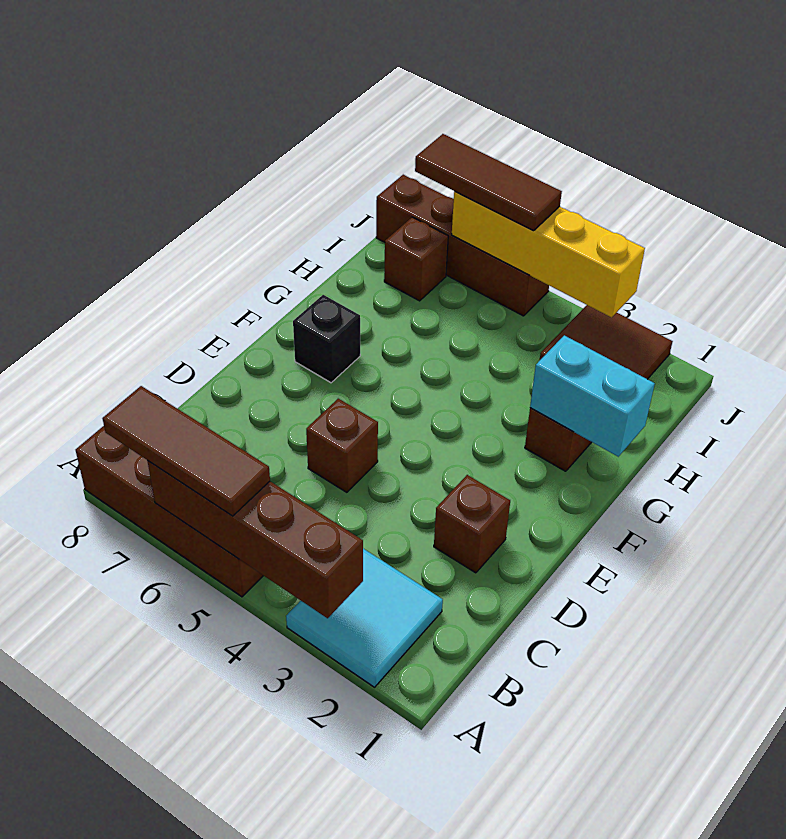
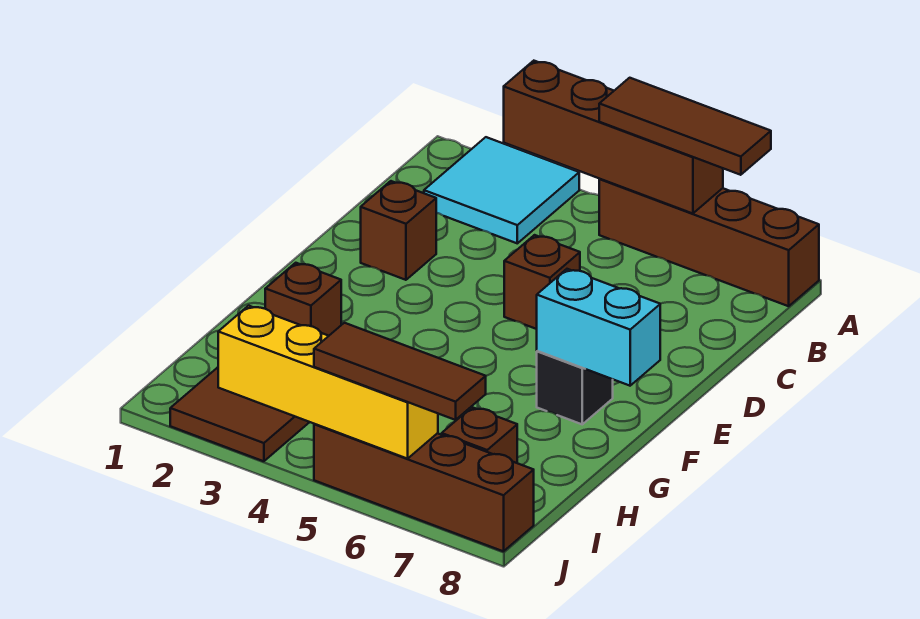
cyan 1x2 brick [530,335,655,457] -> cyan 1x2 brick moved to [537,269,660,386]

